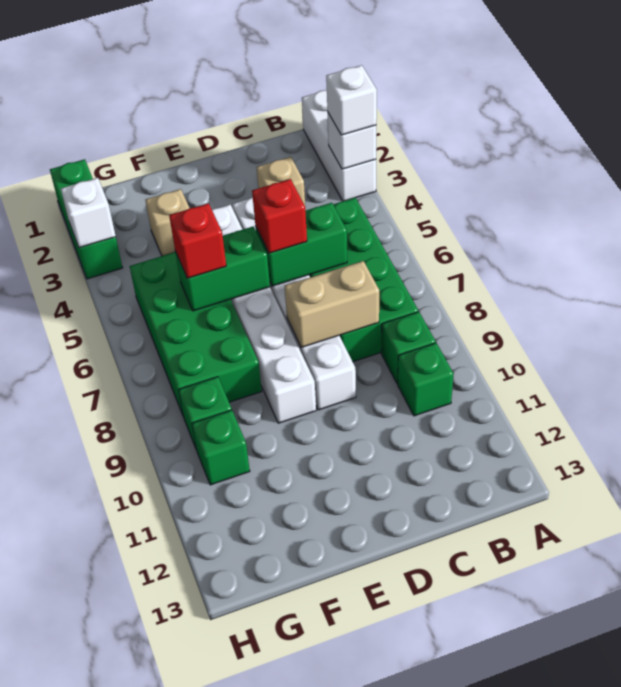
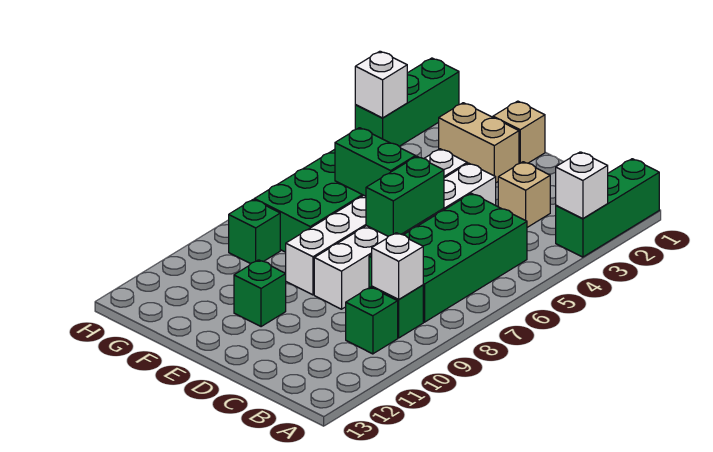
white 1x3 brick [302,90,376,201] -> green 1x3 brick [556,159,659,257]
white 1x1 brick [326,65,377,135] -> white 1x1 brick moved to [372,233,423,299]
green 1x2 brick [256,203,347,286] -> green 1x2 brick turned to [366,156,444,236]
tan 1x2 brick [285,261,379,348] -> tan 1x2 brick moved to [439,103,519,183]
red 1x1 brick [252,179,307,253] -> none
tan 1x1 brick [146,189,189,256] -> tan 1x1 brick moved to [493,101,545,164]
red 1x1 brick [169,203,226,278] -> none
green 1x1 brick [192,410,250,485] -> green 1x1 brick moved to [234,260,286,327]

